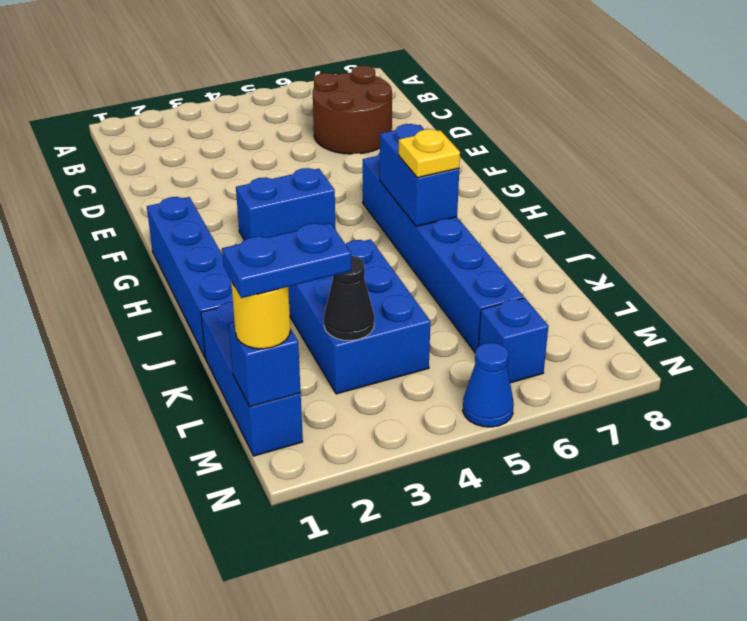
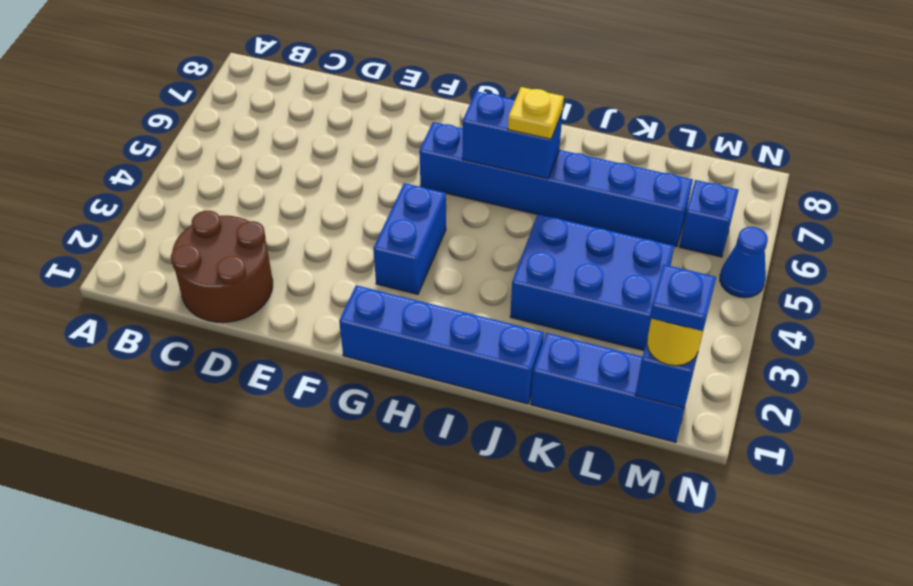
brown 2x2 round brick [313,66,392,154] -> brown 2x2 round brick moved to [171,211,273,323]
black 1x1 cone [324,256,374,341] -> none
blue 1x2 plate [222,223,351,298] -> blue 1x1 plate [650,265,716,331]

